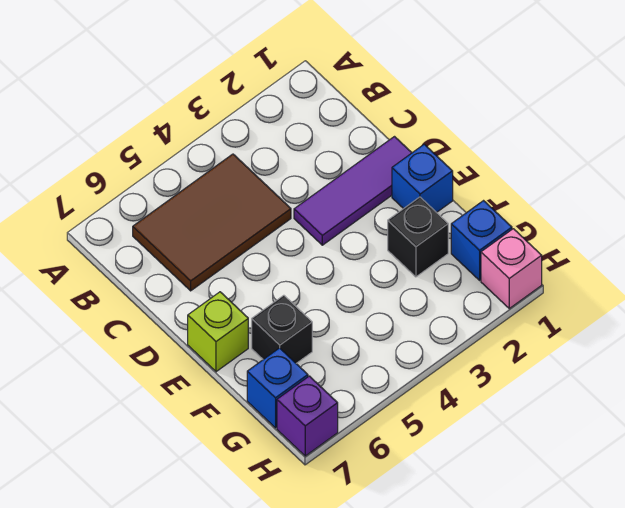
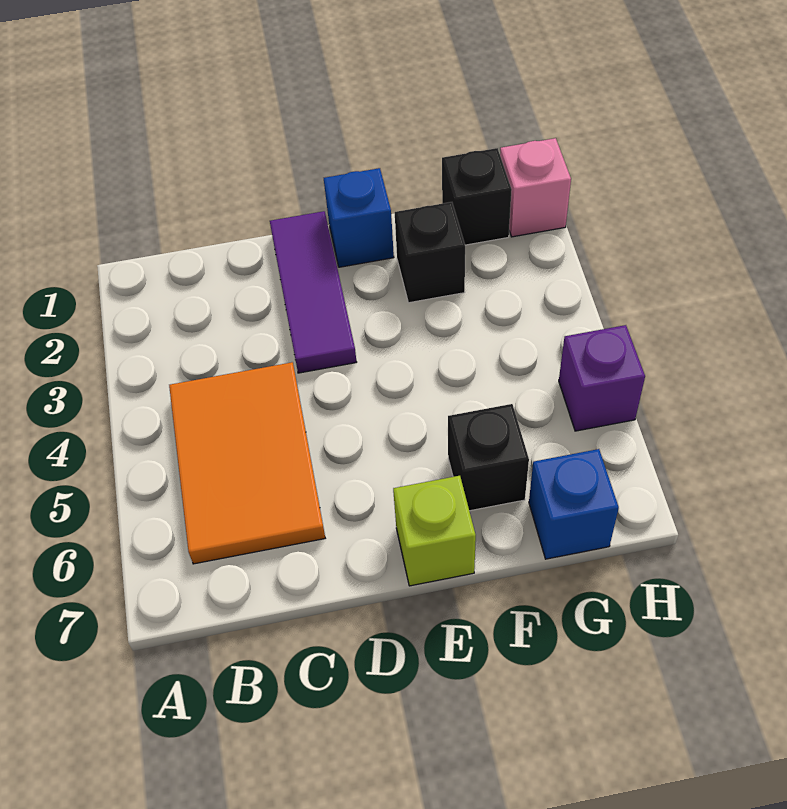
brown 2x3 tile [133,154,291,291] -> orange 2x3 tile [169,362,325,564]
blue 1x1 brick [451,201,512,280] -> black 1x1 brick [442,148,512,245]
purple 1x1 brick [277,376,338,456] -> purple 1x1 brick moved to [559,325,645,431]

